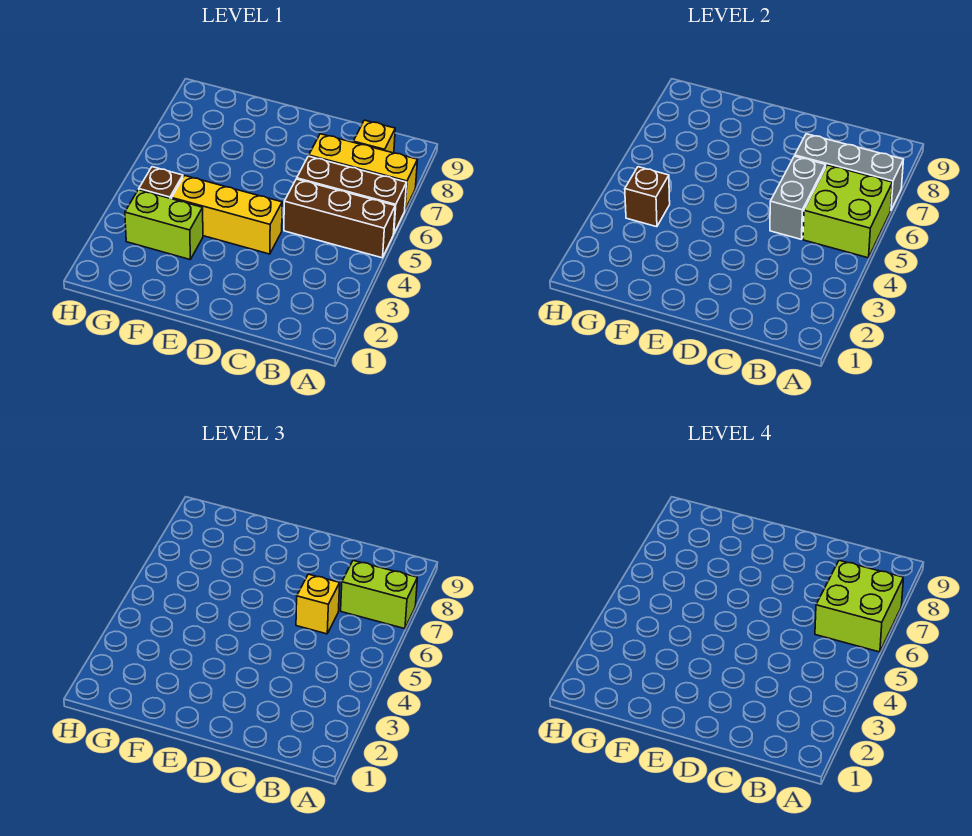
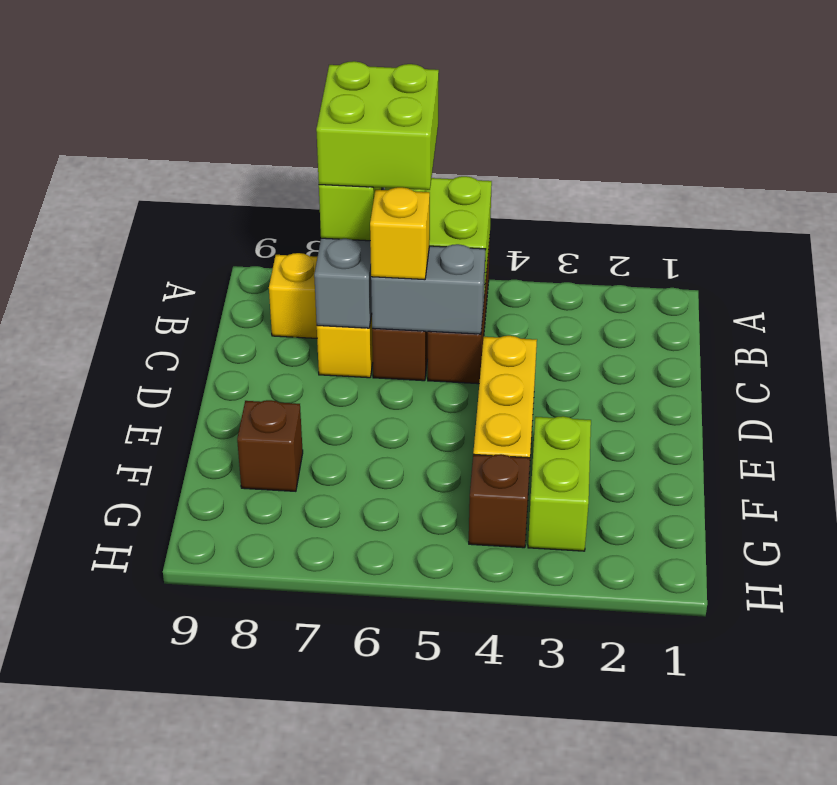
brown 1x1 brick [625,167,670,227] -> brown 1x1 brick moved to [237,400,303,491]

